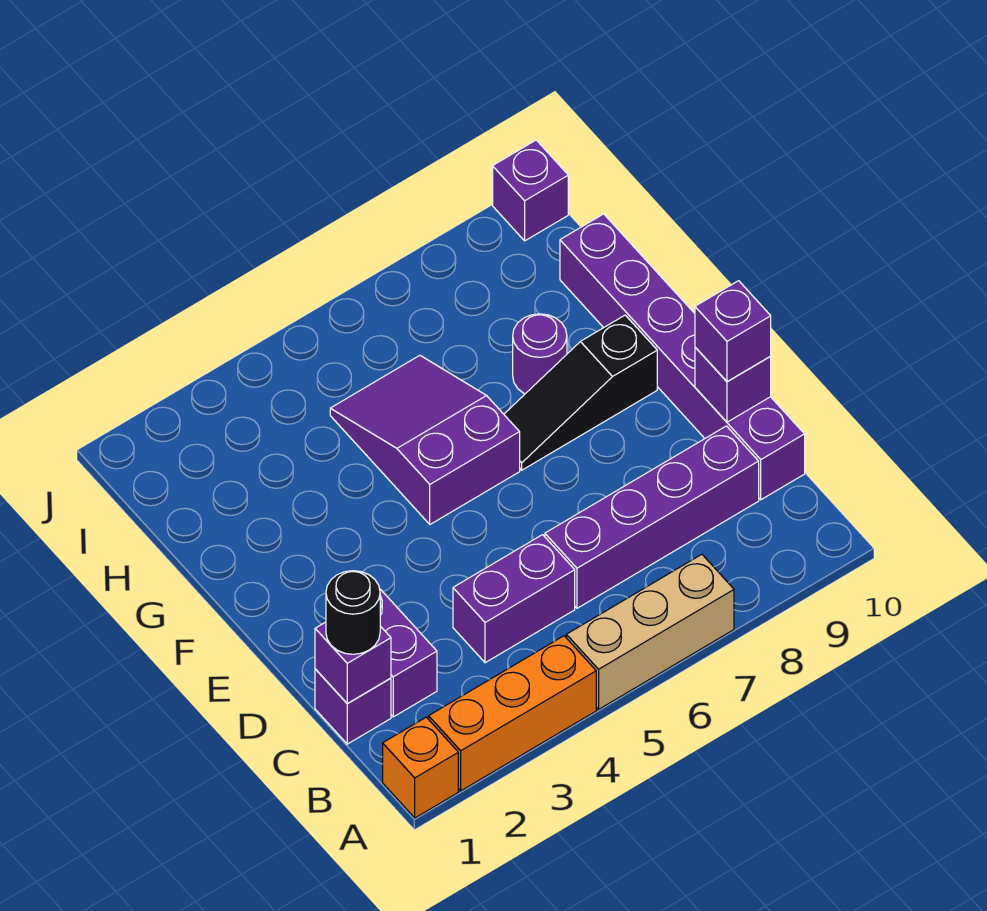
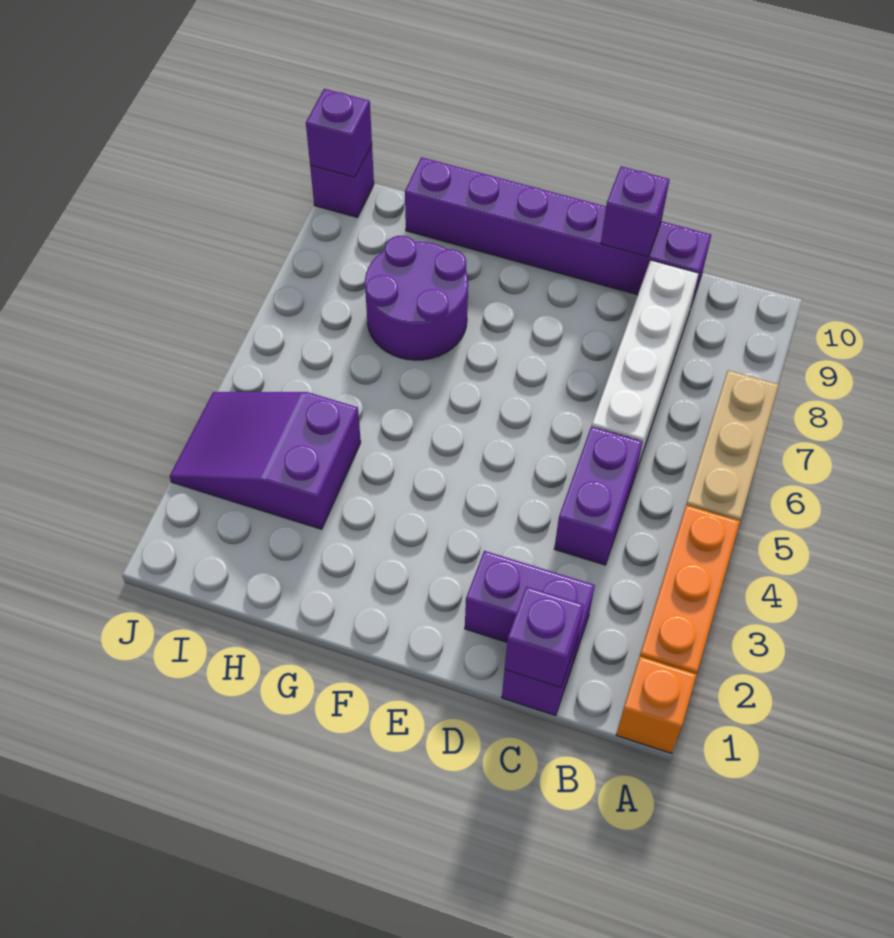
black 1x1 round brick [326,571,380,654] -> none
purple 1x4 brick [545,426,759,608] -> white 1x4 brick [592,260,699,472]
purple 1x1 brick [695,281,771,382] -> purple 1x1 brick moved to [306,89,372,177]
purple 2x3 slope [330,355,520,524] -> purple 2x3 slope moved to [170,392,361,529]
black 1x3 slope [504,315,657,470] -> none
purple 1x1 round brick [513,314,567,394] -> purple 2x2 round brick [365,236,468,360]

